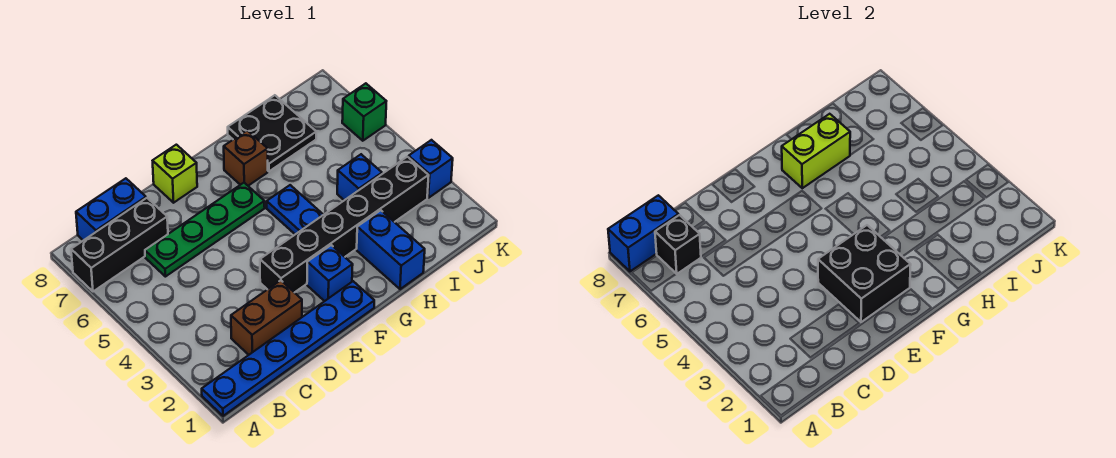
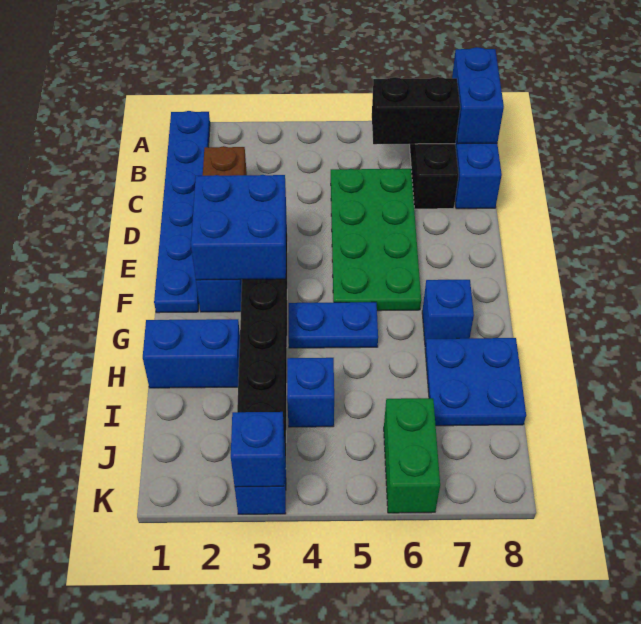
black 1x1 brick [655,215,701,274] -> black 1x2 brick [372,77,460,144]
green 1x4 plate [145,183,265,277] -> green 2x4 plate [331,168,421,311]
black 2x2 brick [818,225,911,322] -> blue 2x2 brick [191,175,286,280]
lime 1x1 brick [153,145,197,203] -> none
brown 1x1 brick [224,130,268,186] -> blue 1x1 brick [422,280,474,346]
lime 1x2 brick [782,114,850,188] -> none
black 2x2 plate [228,95,316,171] -> blue 2x2 plate [425,338,526,426]
none -> blue 1x1 brick [231,412,284,487]
green 1x1 brick [342,83,386,141] -> green 1x2 brick [384,398,440,513]

